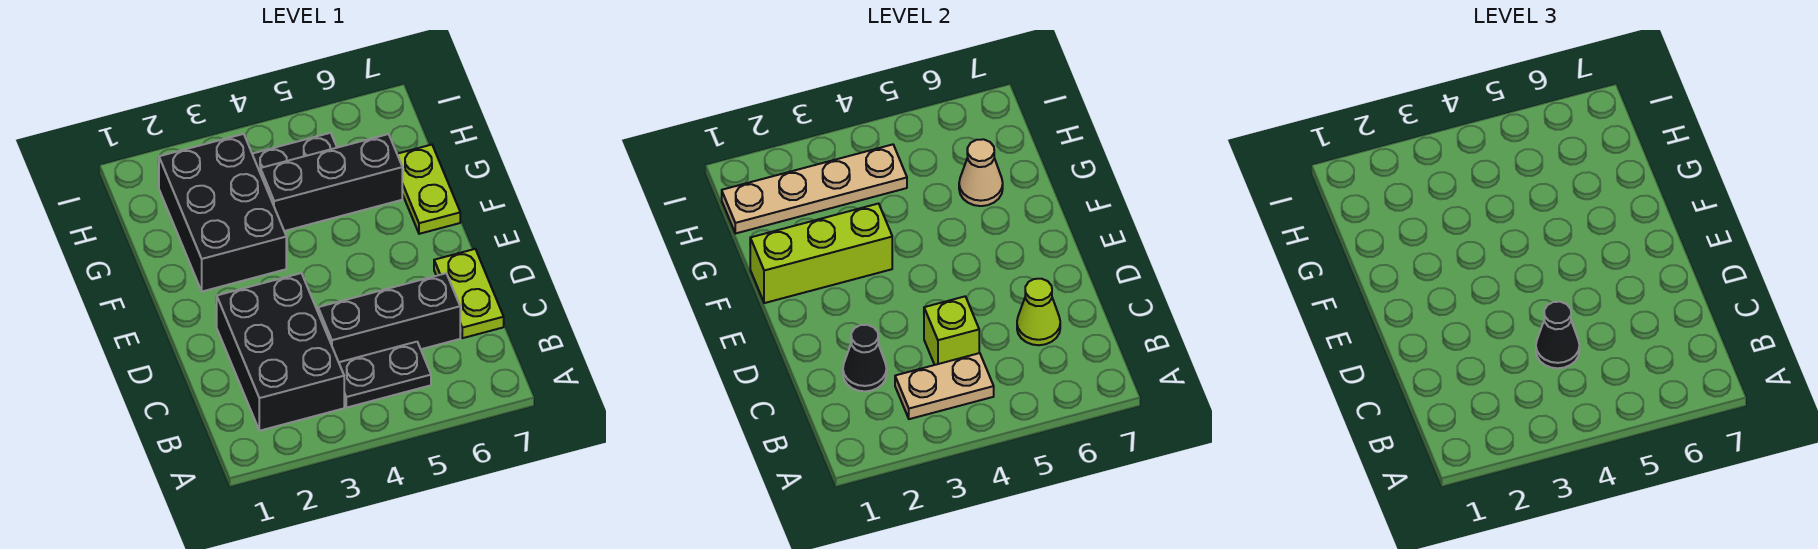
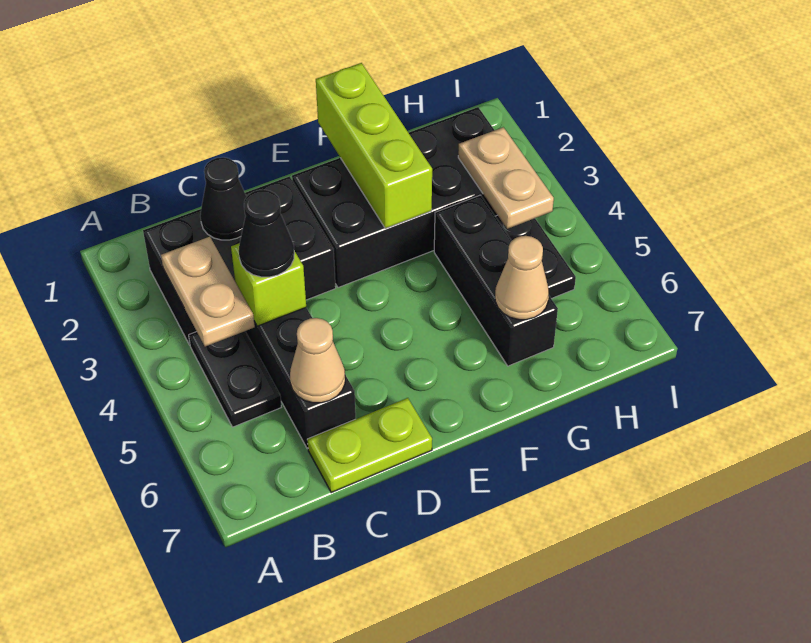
lime 1x1 cone [1017,279,1060,345] -> tan 1x1 cone [290,318,345,403]
black 2x3 brick [159,134,286,291] -> black 2x4 brick [292,107,497,288]
lime 1x2 plate [397,145,460,234] -> none
tan 1x4 plate [722,144,907,234] -> tan 1x2 plate [458,127,554,229]

